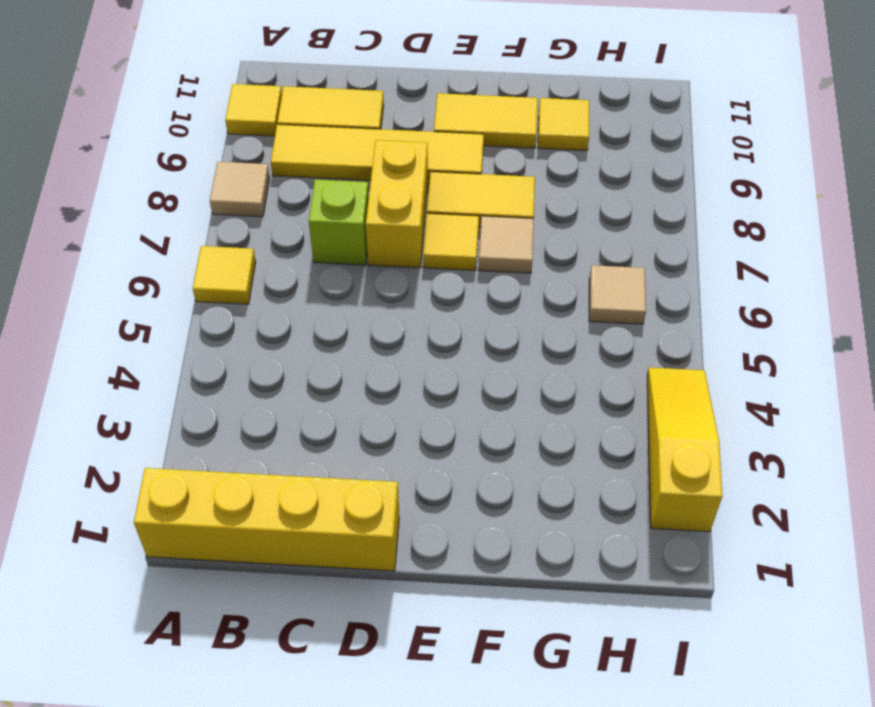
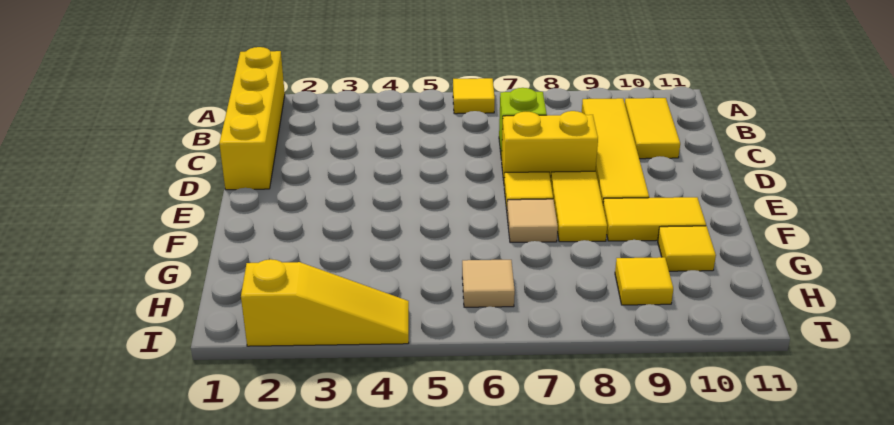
tan 1x1 tile [210,162,270,217] -> none
yellow 1x1 tile [225,84,282,136] -> yellow 1x1 tile moved to [615,257,673,305]
yellow 1x2 tile [434,93,538,148] -> yellow 1x2 tile turned to [603,197,706,241]

